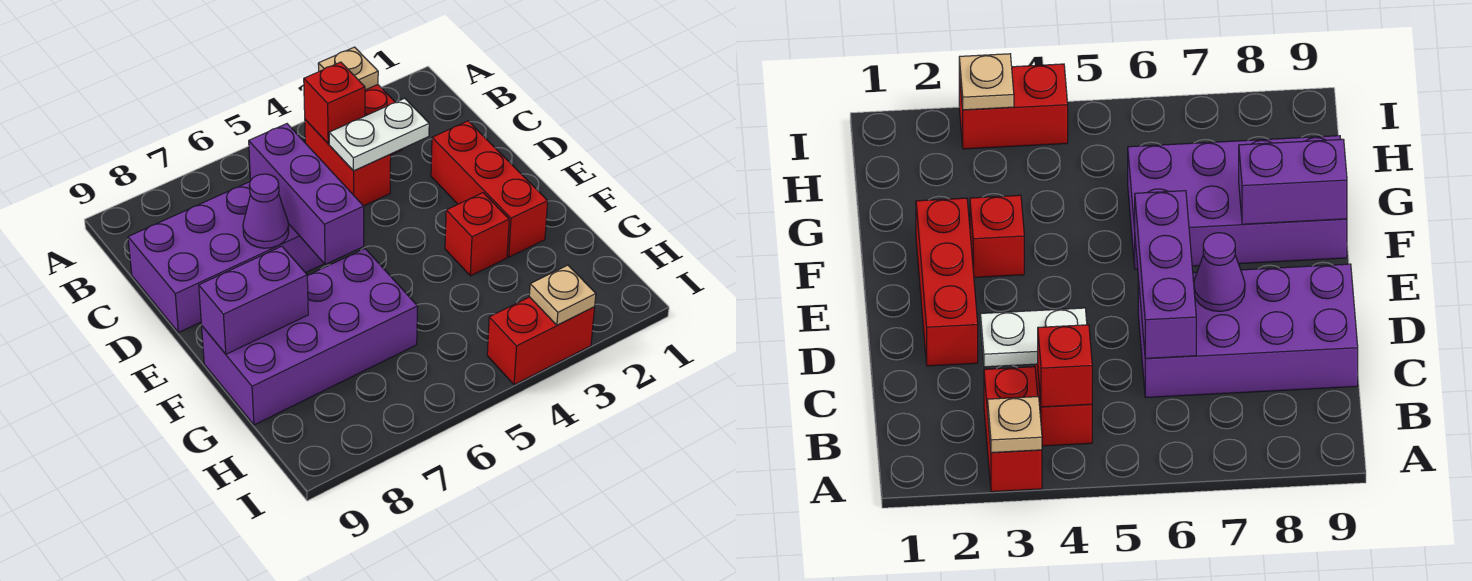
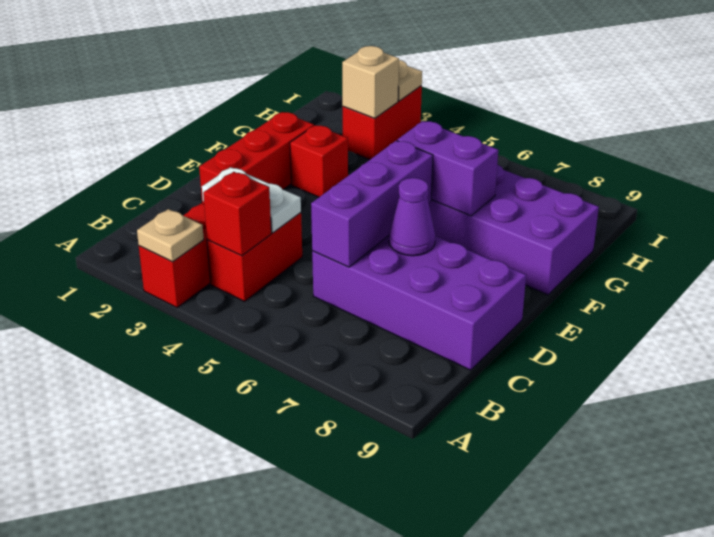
purple 1x2 brick [199,246,308,354] -> purple 1x2 brick moved to [397,121,498,216]
none -> tan 1x1 brick [342,46,399,118]
red 1x2 brick [487,297,595,385] -> red 1x2 brick turned to [343,86,422,160]

